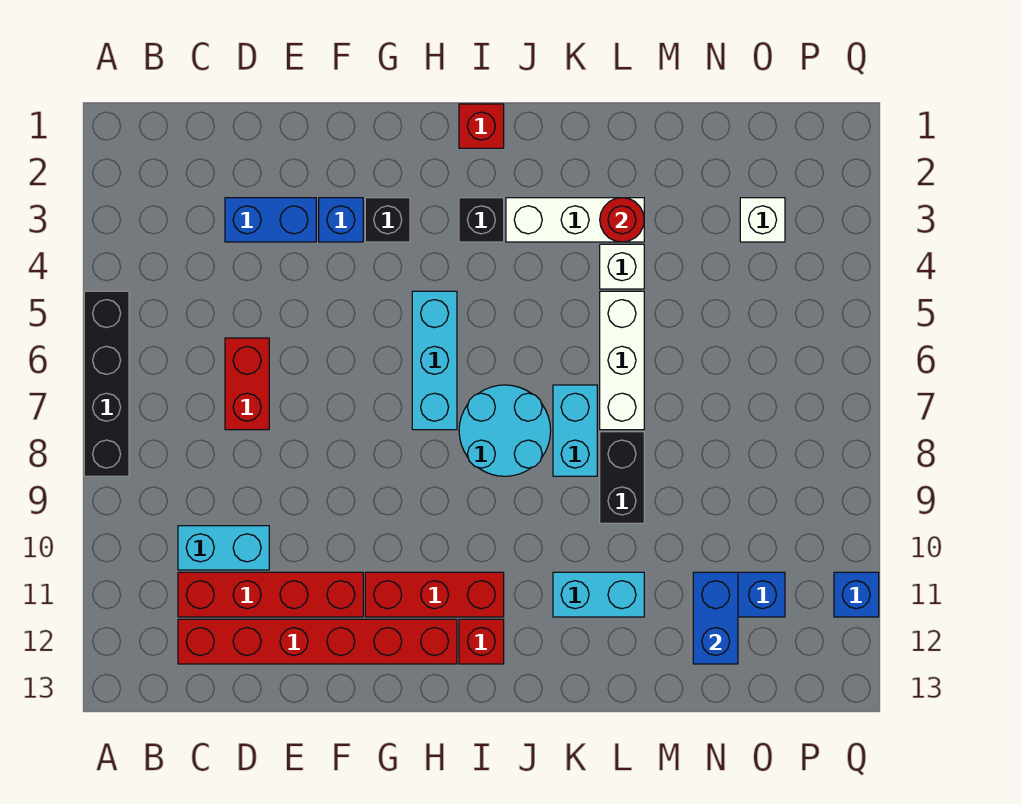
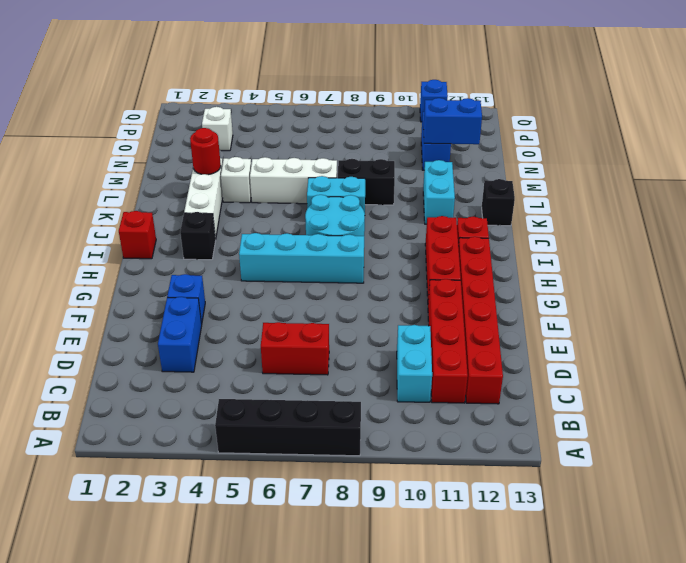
black 1x1 brick [365,198,410,242] -> black 1x1 brick moved to [482,179,515,226]
cyan 1x3 brick [412,291,457,430] -> cyan 1x4 brick [239,233,364,283]

